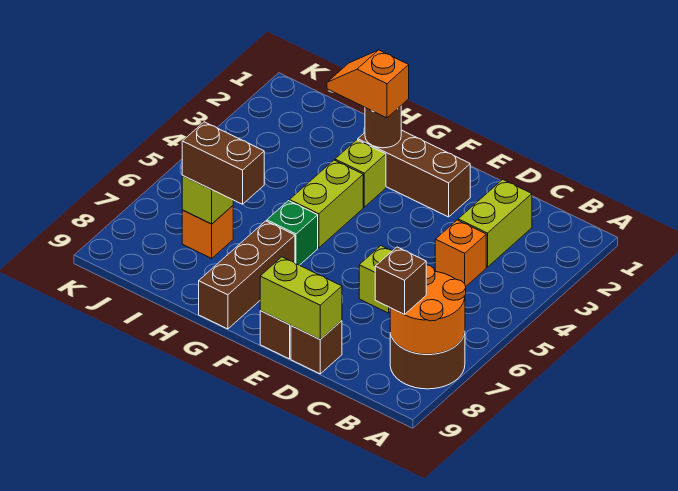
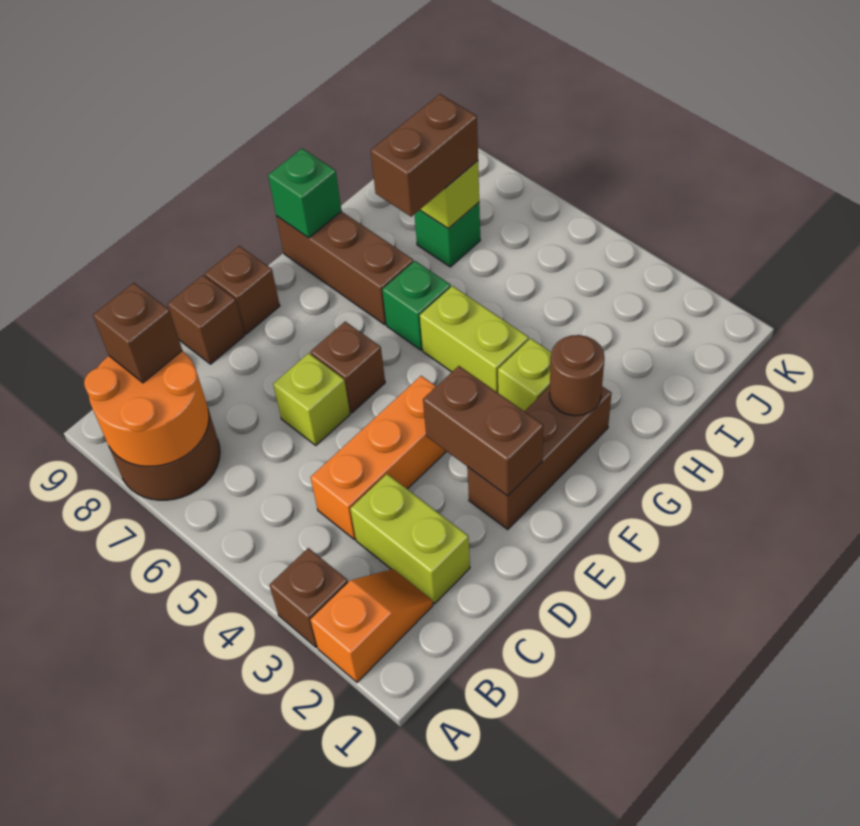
none -> brown 1x1 brick [269,548,348,648]
orange 1x1 brick [435,220,486,287] -> orange 1x3 brick [310,376,447,539]
lime 1x2 brick [260,257,342,339] -> none
none -> brown 1x2 brick [423,366,543,496]
none -> brown 1x1 brick [311,322,385,413]
orange 1x2 slope [327,50,409,118] -> orange 1x2 slope moved to [310,569,433,682]
none -> green 1x1 brick [268,149,342,238]
orange 1x1 brick [182,206,233,258] -> green 1x1 brick [414,203,480,267]

